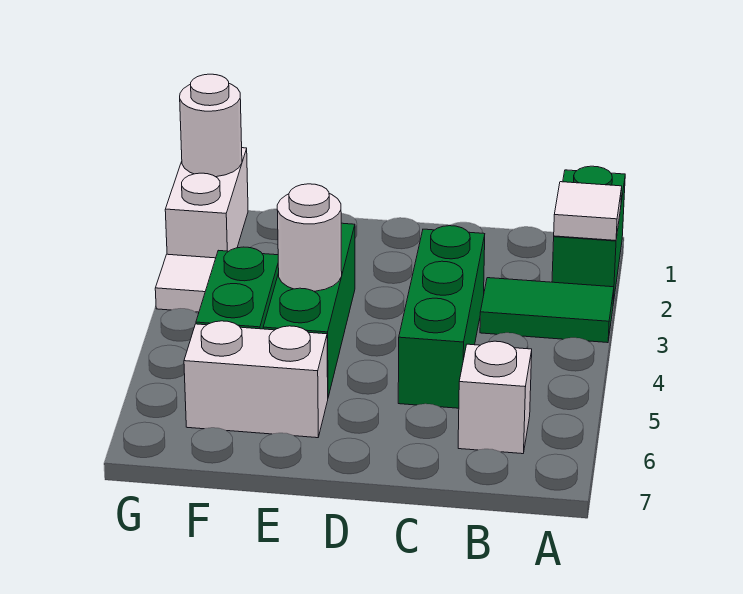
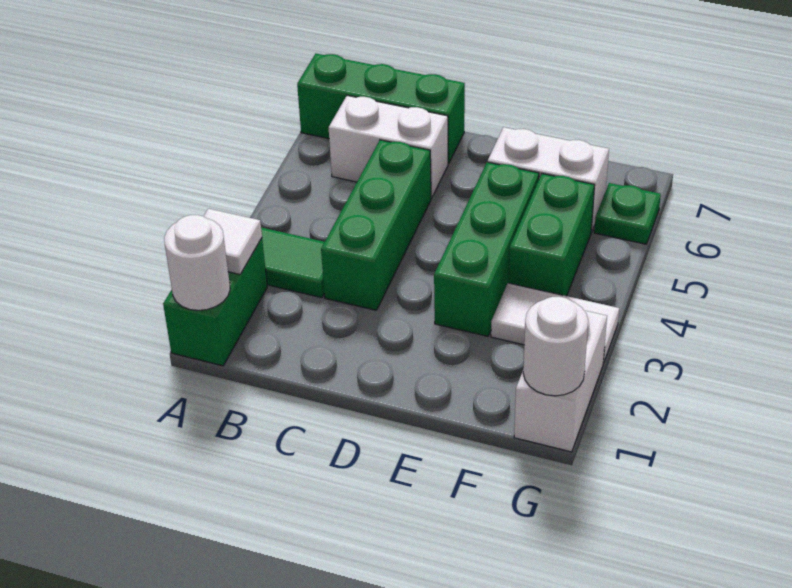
none -> green 1x3 brick [297,54,465,164]
white 1x1 brick [458,341,532,454] -> white 1x2 brick [329,96,448,198]
white 1x1 round brick [277,184,342,291] -> white 1x1 round brick moved to [164,215,230,310]
none -> green 1x1 plate [594,183,661,244]

